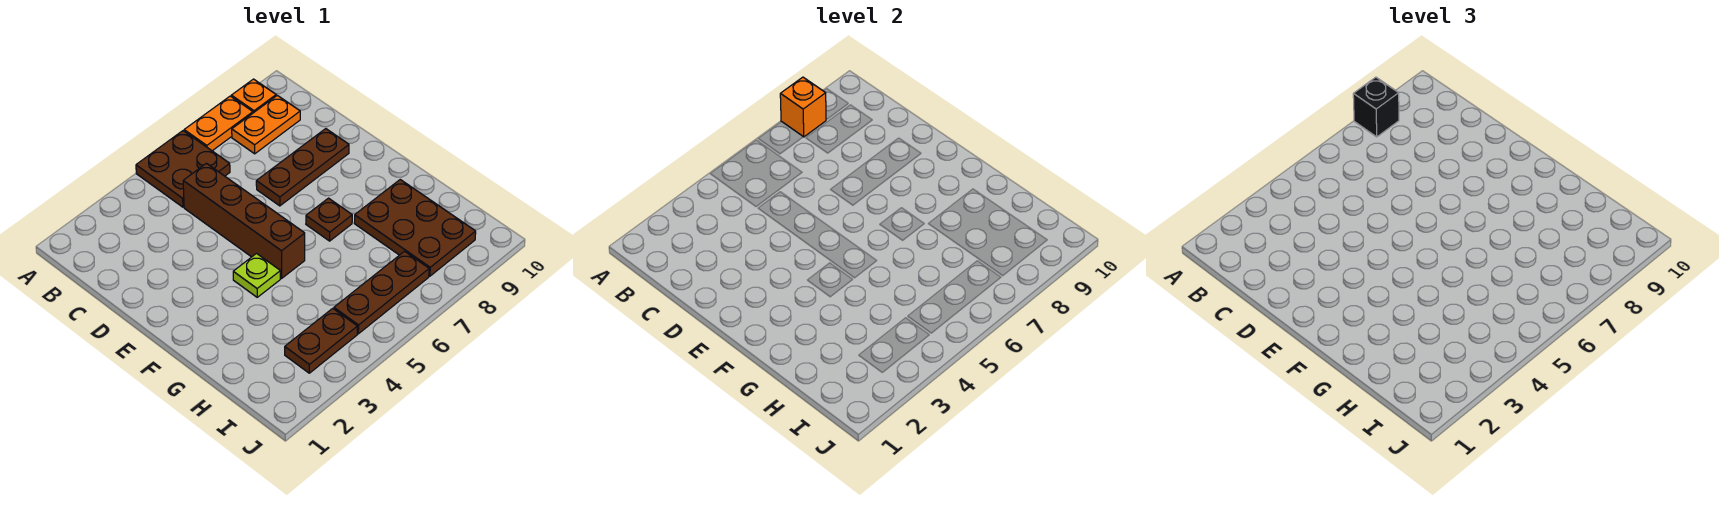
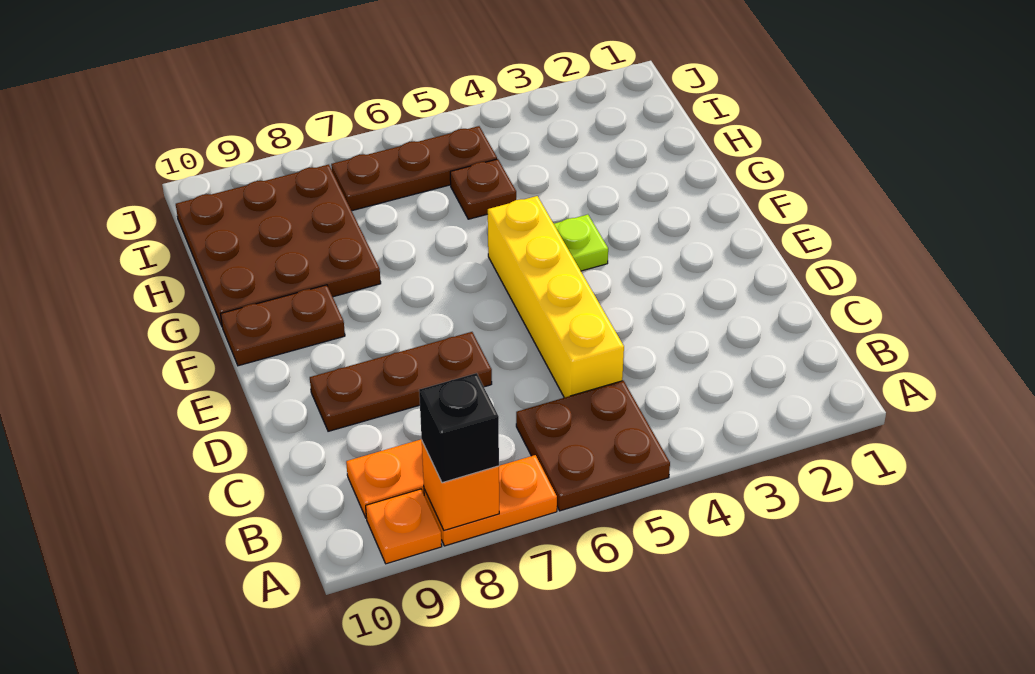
brown 1x4 brick [183,163,305,278] -> yellow 1x4 brick [488,196,624,398]
brown 1x1 plate [306,198,352,241] -> brown 1x1 plate moved to [450,159,516,219]
brown 2x3 plate [354,180,476,276] -> brown 3x3 plate [176,165,381,326]
brown 1x2 plate [285,308,357,373] -> brown 1x2 plate moved to [221,285,345,366]

